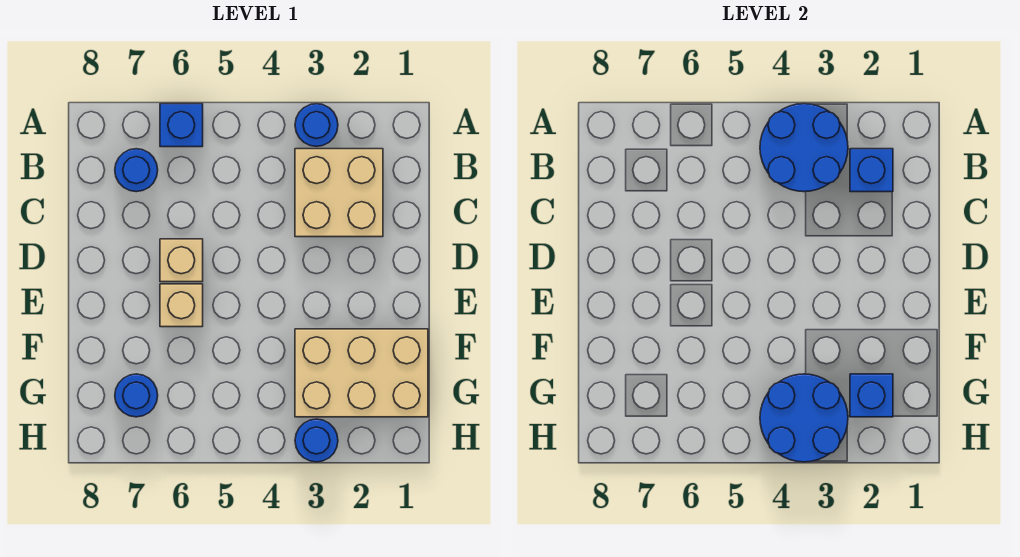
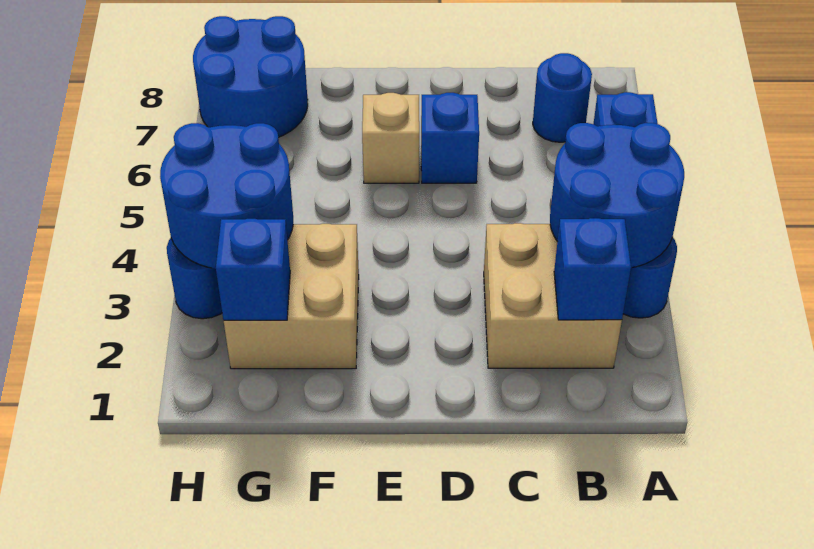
tan 1x1 brick [160,239,203,282] -> blue 1x1 brick [421,93,479,183]
tan 2x3 brick [295,329,428,417] -> tan 2x2 brick [224,224,359,369]
blue 1x1 round brick [115,374,158,417] -> blue 2x2 round brick [193,16,308,137]

